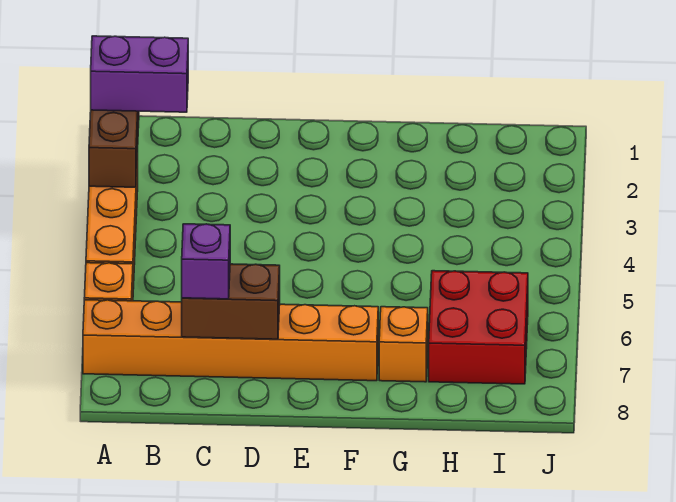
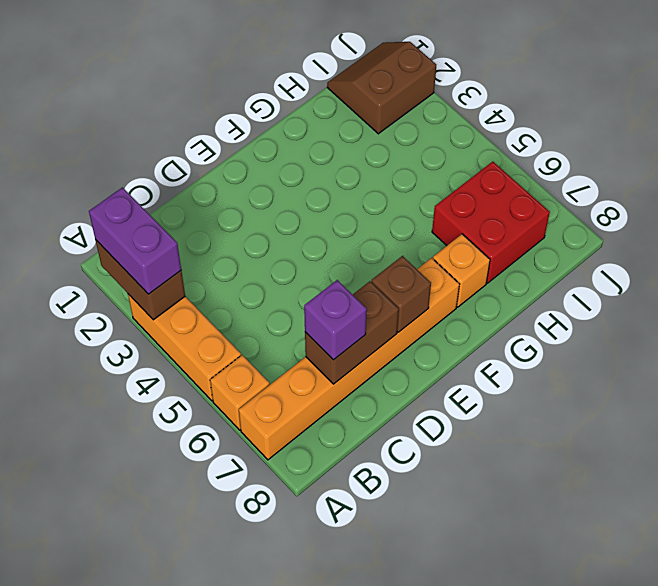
purple 1x2 brick [91,36,188,112] -> purple 1x2 brick turned to [89,187,181,294]
none -> brown 1x1 brick [371,256,431,332]
none -> brown 2x2 slope [327,42,436,134]

